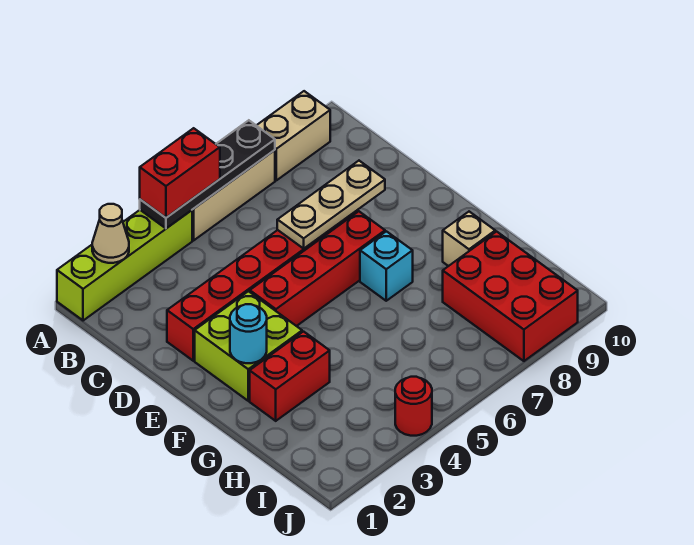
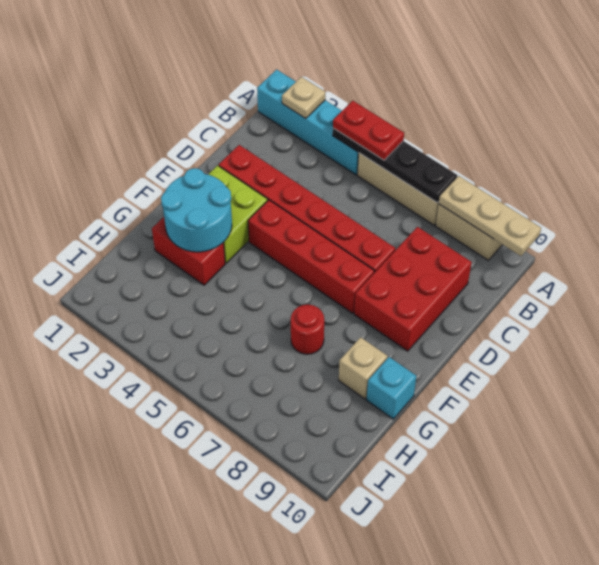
lime 1x4 brick [57,210,192,321] -> cyan 1x4 brick [257,70,359,175]
tan 1x1 cone [92,204,129,263] -> tan 1x1 plate [282,77,325,119]
red 1x2 brick [140,128,220,218] -> red 1x2 plate [333,101,404,160]
tan 1x3 plate [277,161,385,249] -> tan 1x3 plate moved to [439,176,541,256]
cyan 1x1 round brick [230,304,267,363] -> cyan 2x2 round brick [161,168,232,252]
cyan 1x1 brick [360,231,413,301] -> cyan 1x1 brick moved to [367,357,416,419]
red 2x3 brick [443,232,578,361] -> red 2x3 brick moved to [354,227,472,351]
red 1x1 round brick [395,377,432,436] -> red 1x1 round brick moved to [291,305,324,354]

